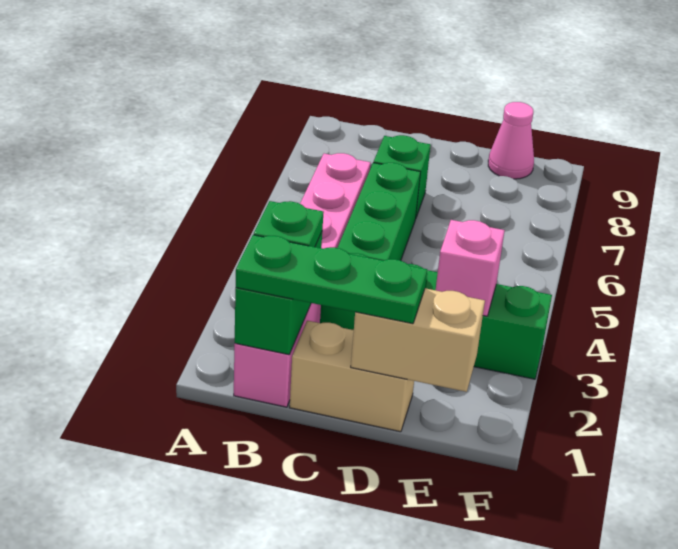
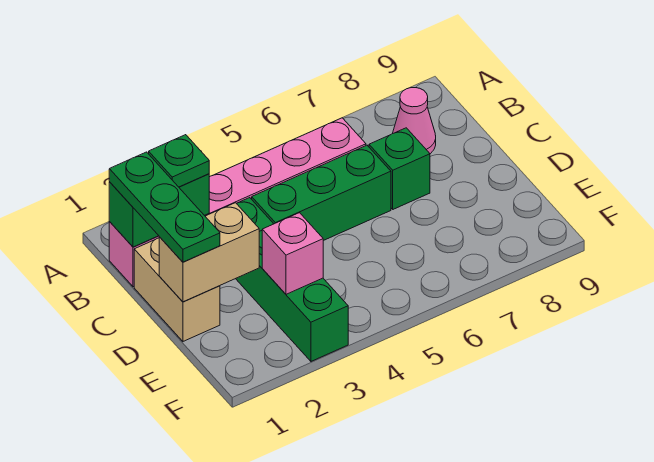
tan 1x2 brick [351,288,485,392] -> tan 1x2 brick turned to [159,203,259,302]
pink 1x1 cone [488,102,534,179] -> pink 1x1 cone moved to [392,88,436,154]

